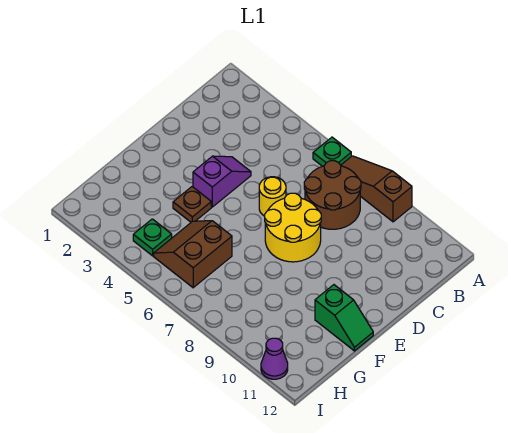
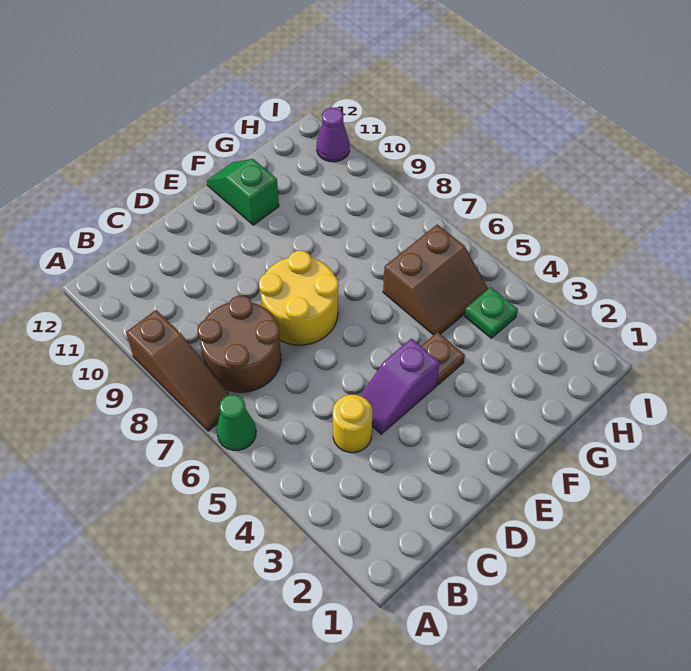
green 1x1 plate [313,137,351,166] -> green 1x1 cone [217,395,256,450]
yellow 1x1 round brick [259,177,286,216] -> yellow 1x1 round brick moved to [333,395,372,453]

